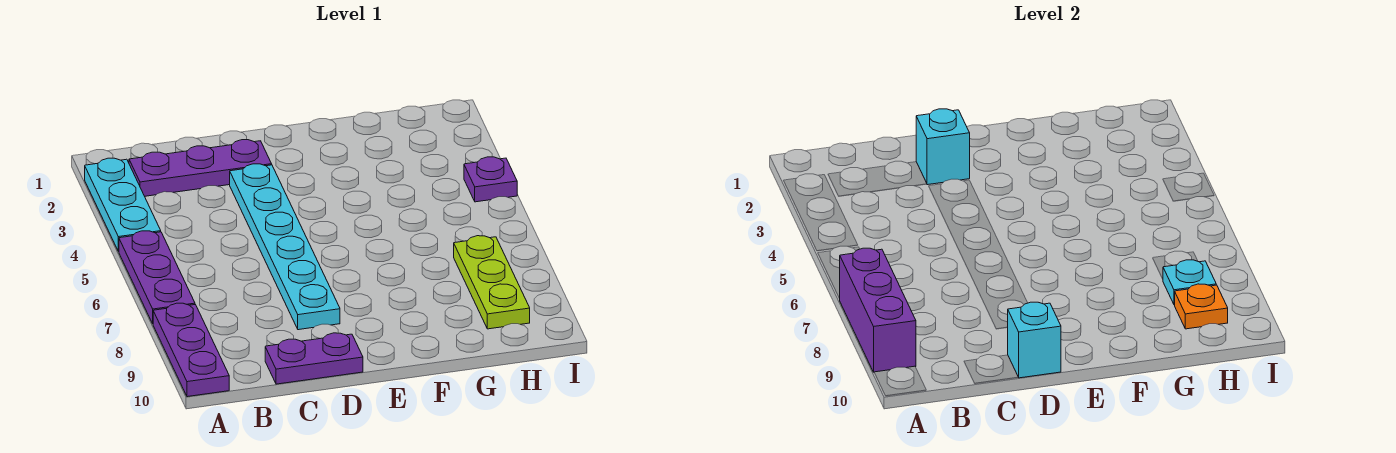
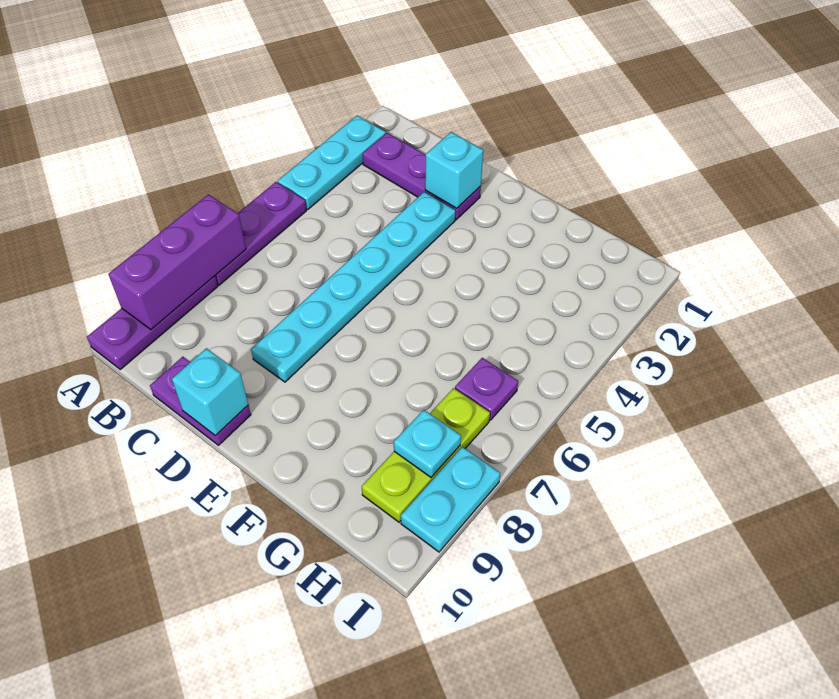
orange 1x1 plate [1175,284,1228,329] -> none
purple 1x1 plate [464,157,517,202] -> purple 1x1 plate moved to [455,358,518,420]
none -> cyan 1x2 plate [401,447,500,552]

